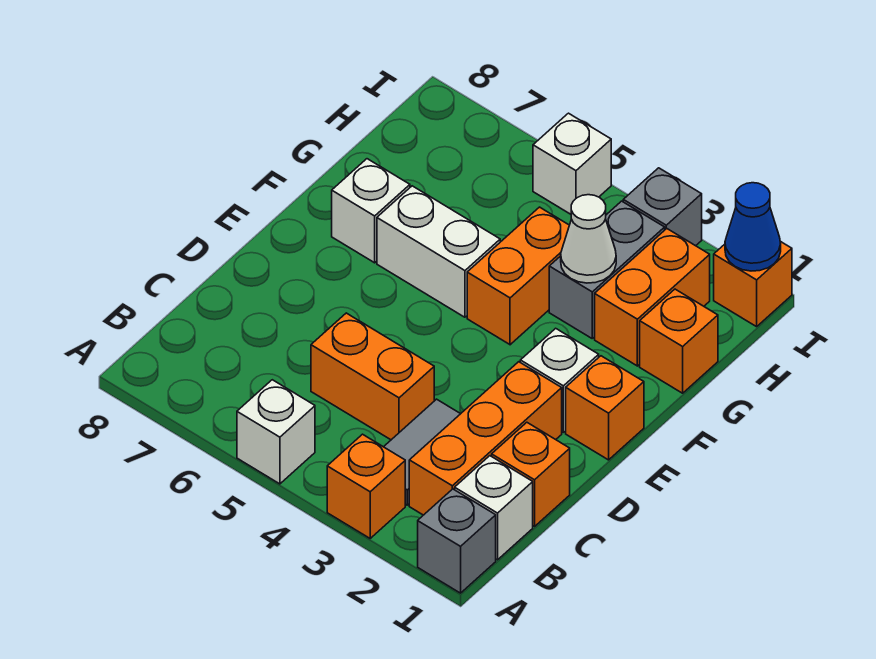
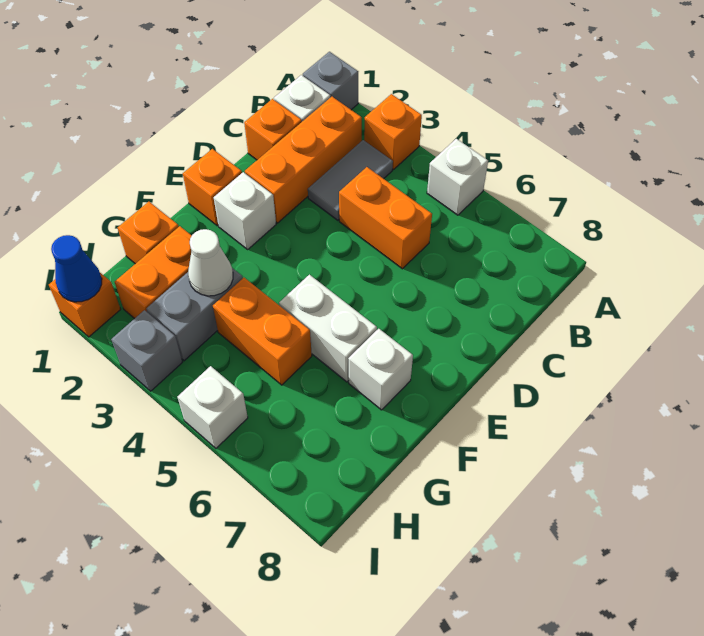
orange 1x2 brick [467,207,569,345] -> orange 1x2 brick turned to [213,278,312,385]

